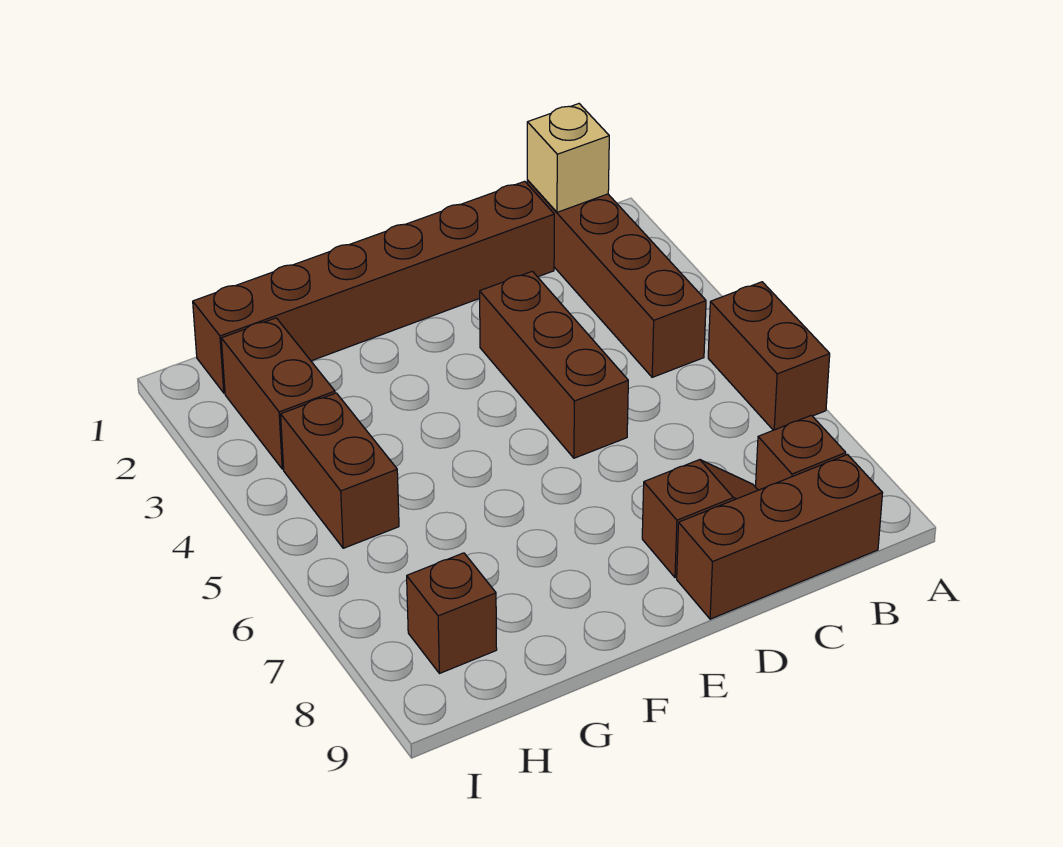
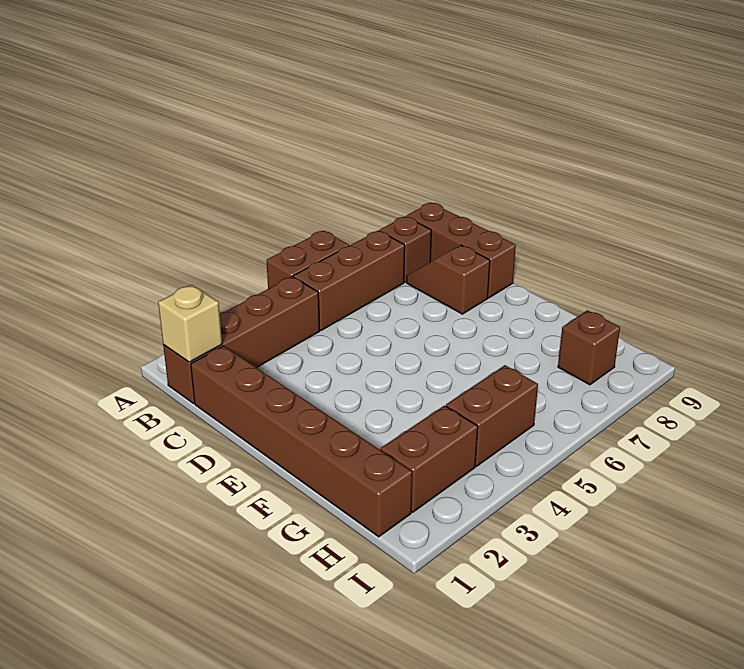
brown 1x3 brick [480,271,628,458] -> brown 1x3 brick moved to [293,231,405,331]

